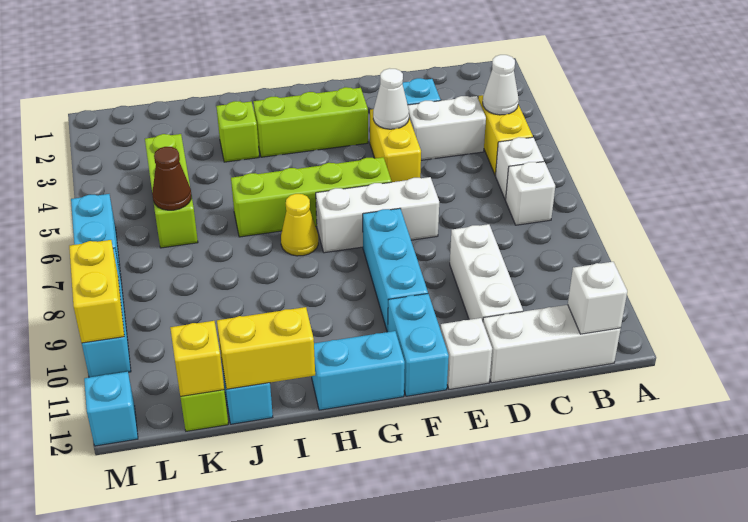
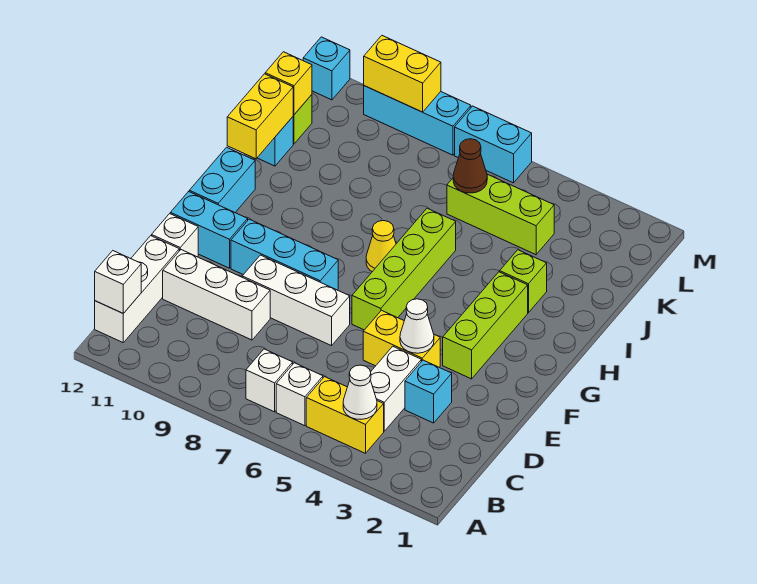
white 1x3 brick [316,177,439,253] -> white 1x3 brick turned to [242,255,350,346]

